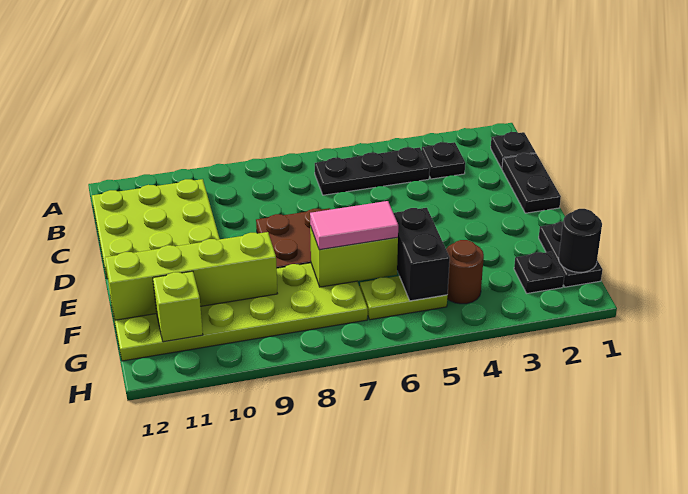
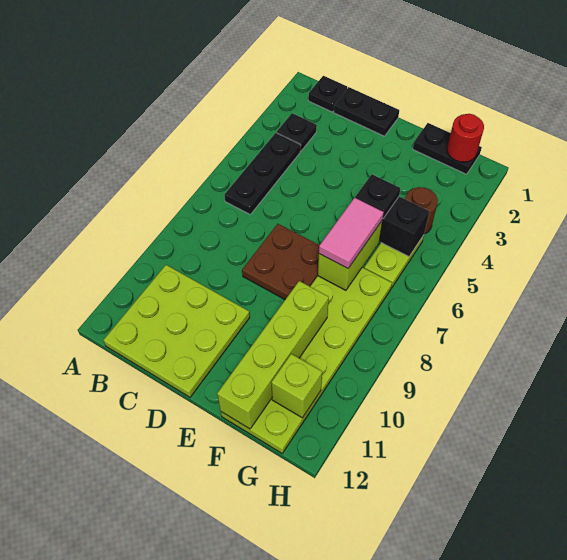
black 1x1 round brick [559,209,602,272] -> red 1x1 round brick [447,114,484,162]
black 1x1 plate [514,252,564,293] -> black 1x1 plate moved to [355,174,400,218]

